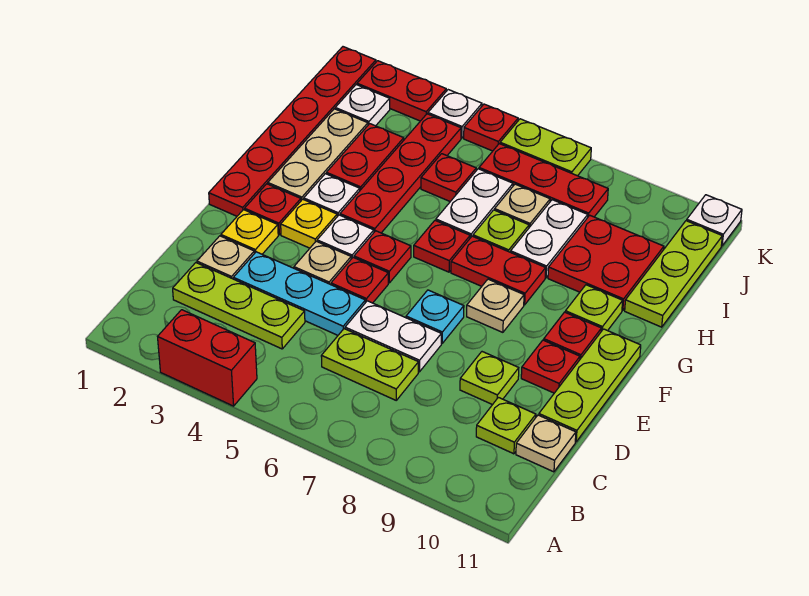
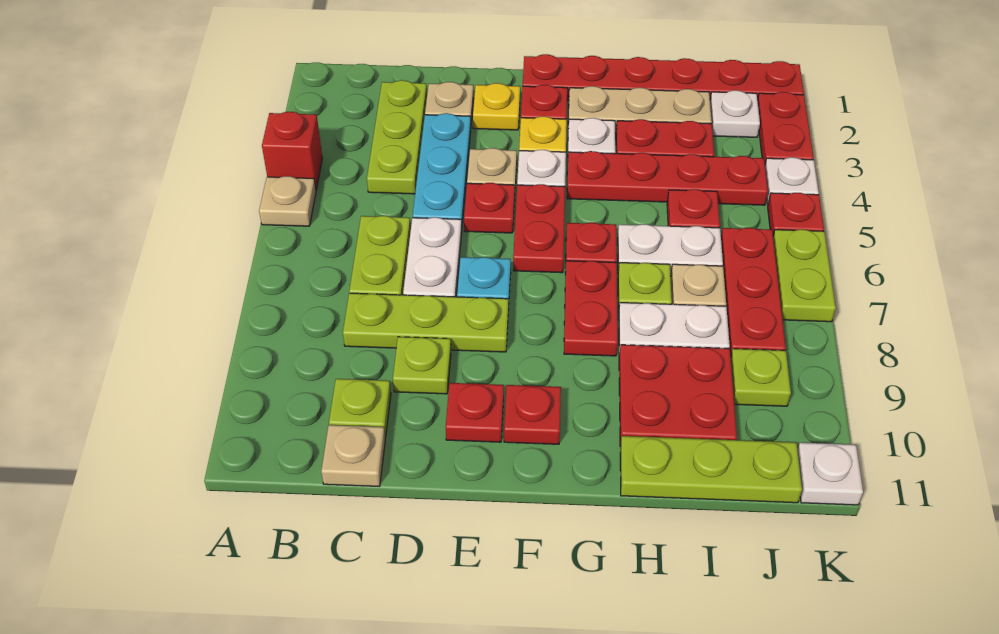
red 1x2 brick [158,310,257,406] -> red 1x1 brick [262,112,322,190]
lime 1x3 plate [539,329,641,442] -> lime 1x3 plate moved to [343,293,508,352]
red 1x1 plate [354,231,411,283] -> red 1x2 plate [513,184,565,273]
tan 1x1 plate [467,279,524,332] -> tan 1x1 plate moved to [259,176,316,226]
lime 1x1 plate [565,285,623,331] -> lime 1x1 plate moved to [731,349,791,406]

